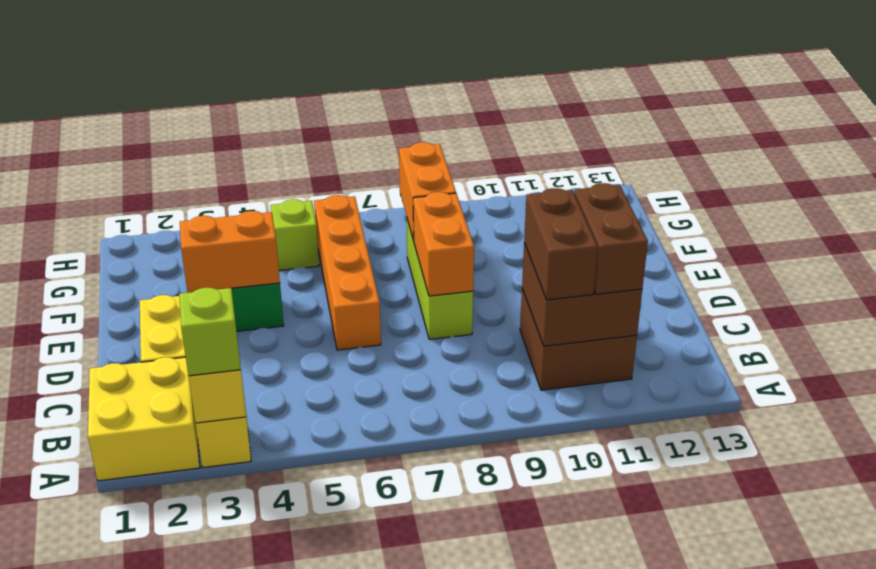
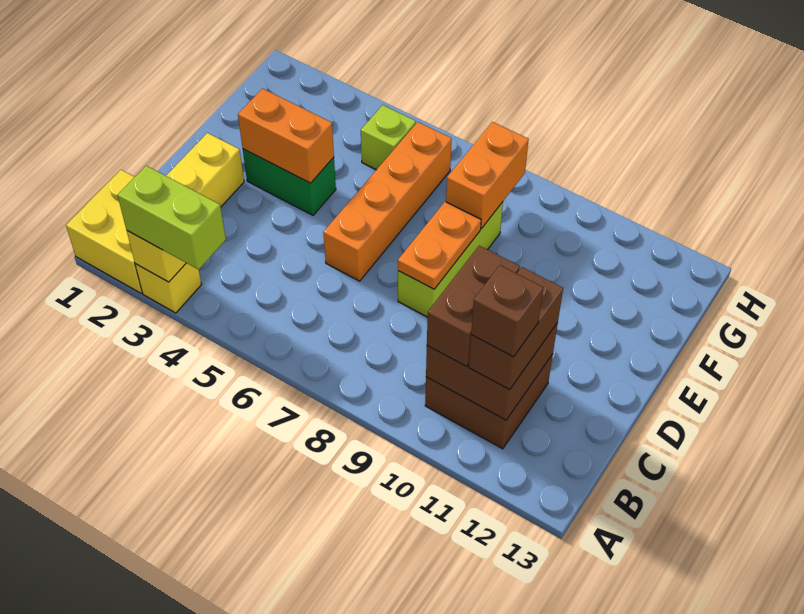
lime 1x1 brick [179,288,240,376] -> lime 1x2 brick [118,166,226,270]
none -> brown 1x1 brick [471,265,543,357]
orange 1x2 brick [413,192,474,296] -> orange 1x2 plate [398,202,481,289]

